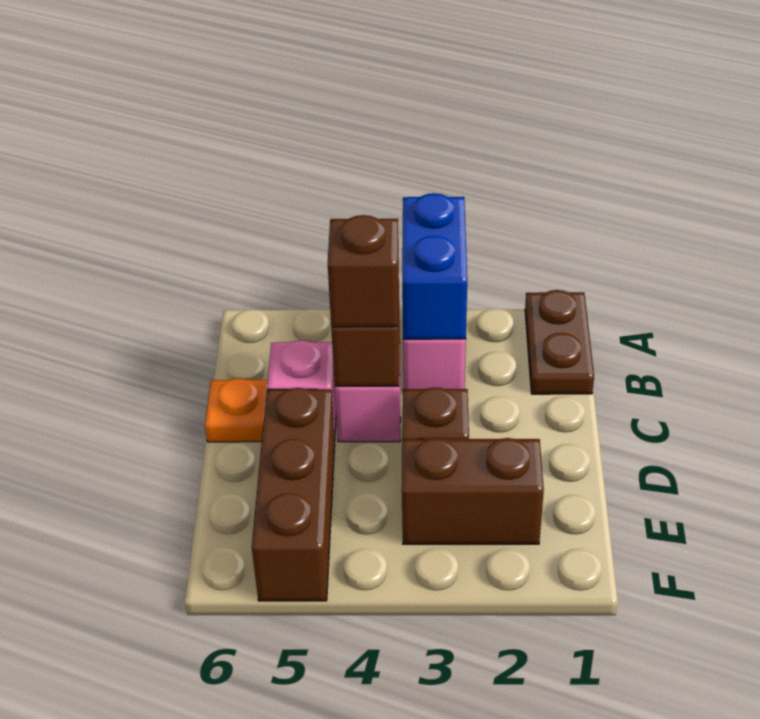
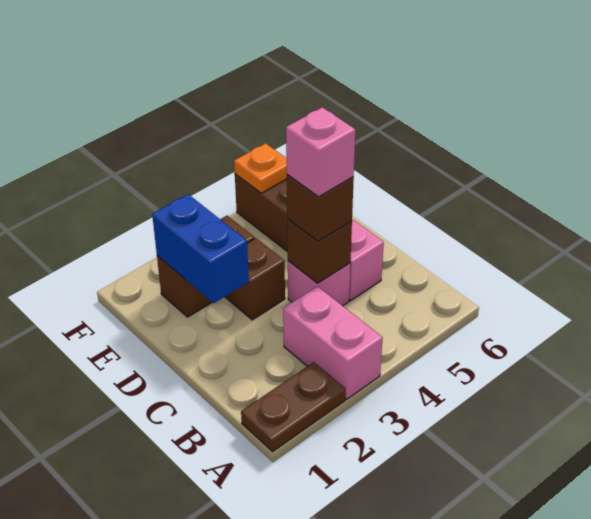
brown 1x2 plate [525,290,594,394] -> brown 1x2 plate turned to [241,362,345,452]
blue 1x2 brick [402,193,467,339] -> blue 1x2 brick moved to [152,194,249,303]
none -> pink 1x1 brick [286,107,355,197]
orange 1x1 plate [205,378,268,442] -> orange 1x1 plate moved to [234,143,287,193]

